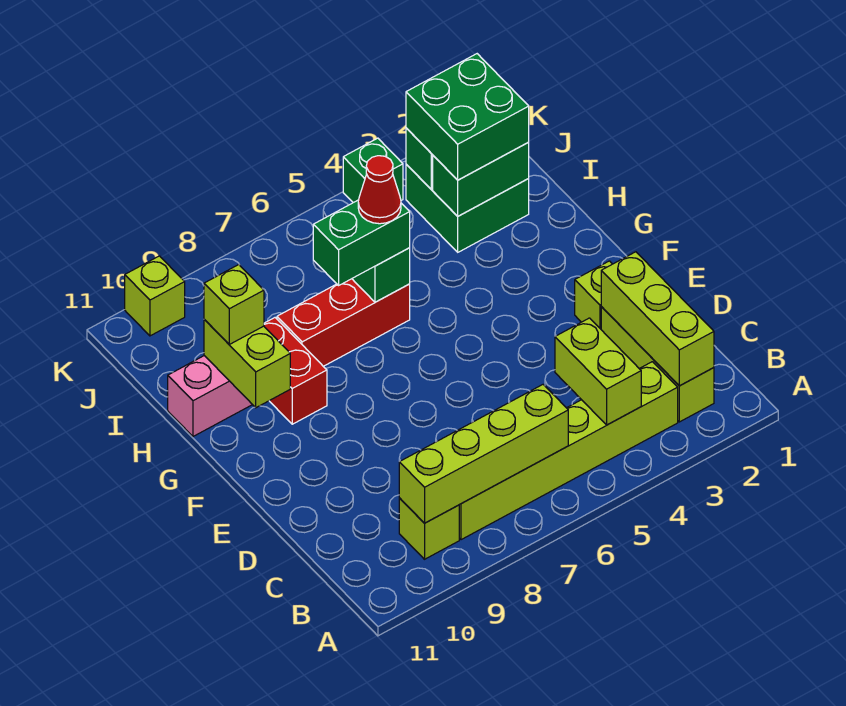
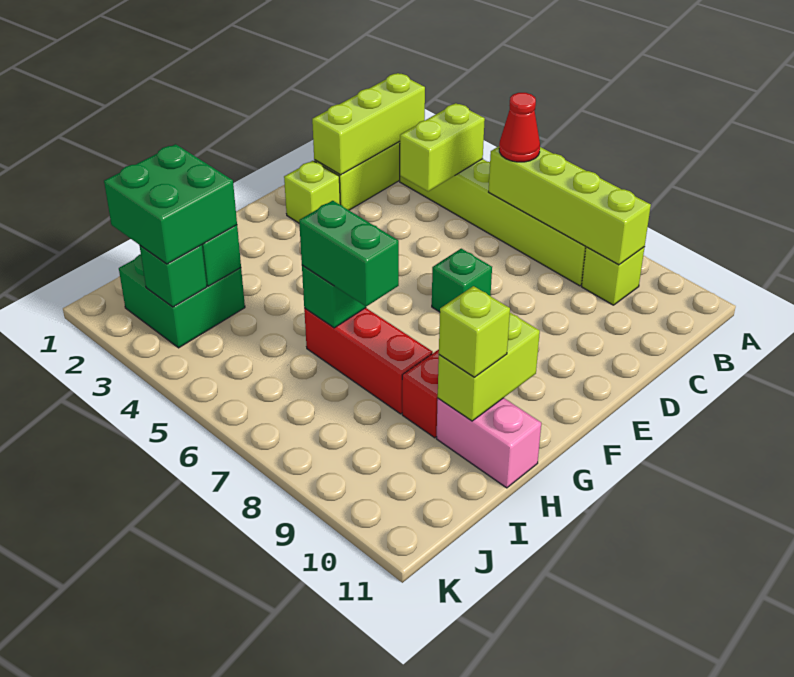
red 1x1 cone [358,156,401,224] -> red 1x1 cone moved to [499,93,540,162]
green 1x1 brick [343,138,403,203] -> green 1x1 brick moved to [432,249,492,312]
lime 1x1 brick [125,256,185,336] -> none

